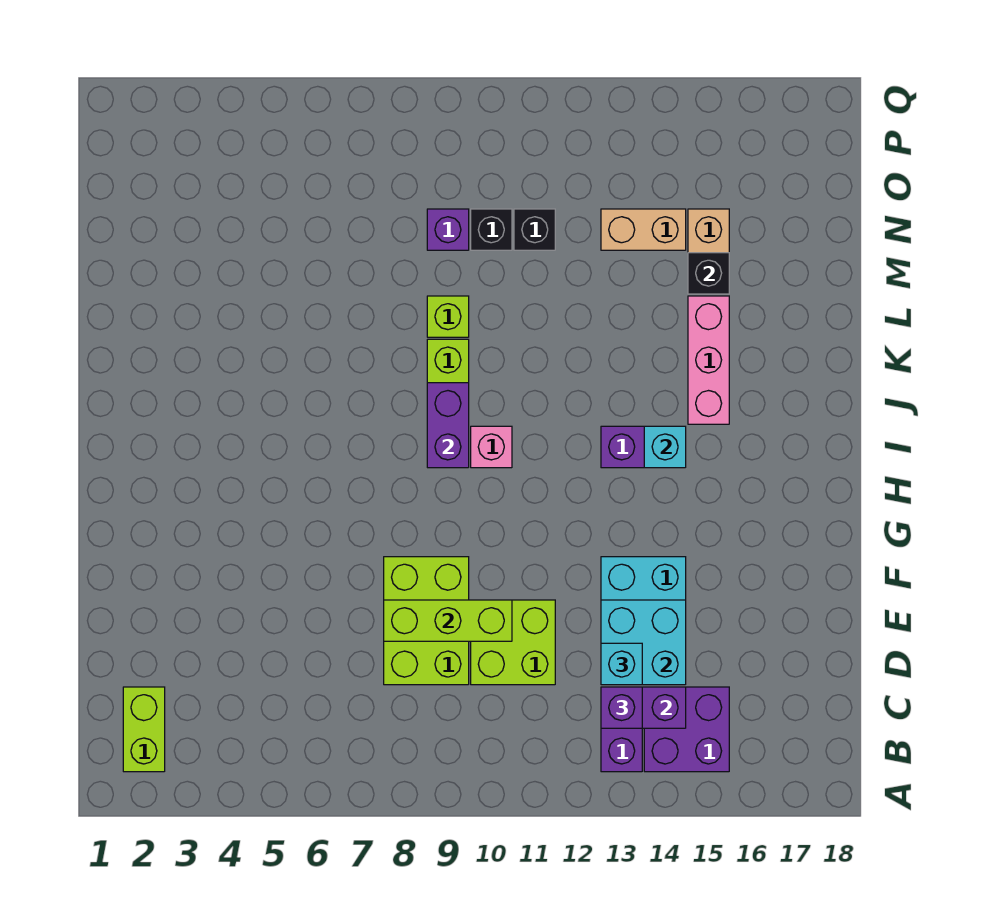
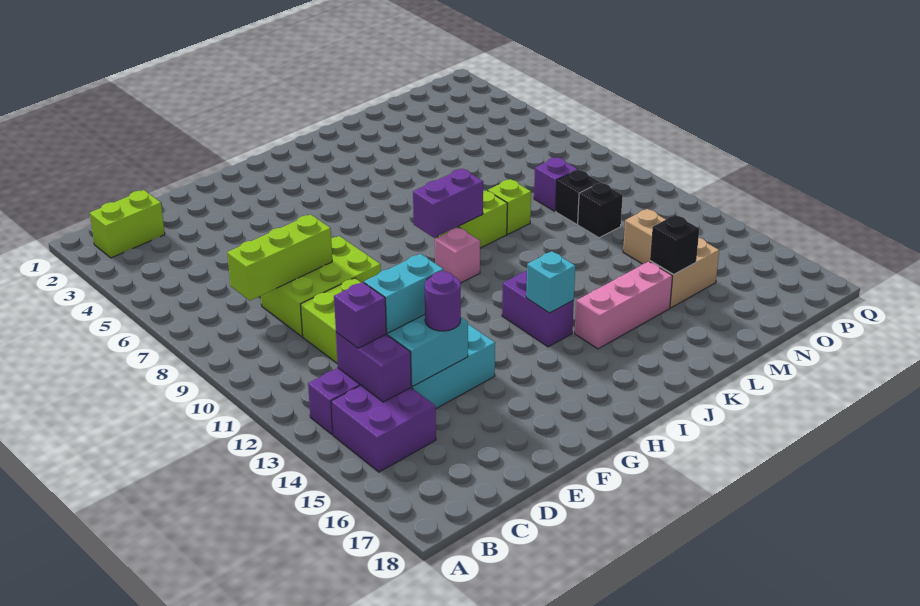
cyan 1x1 brick [601,643,642,685] -> cyan 1x2 brick [364,254,443,333]
lime 1x3 brick [384,600,512,641] -> lime 1x3 brick turned to [227,214,332,301]
none -> purple 1x1 round brick [425,271,461,331]

